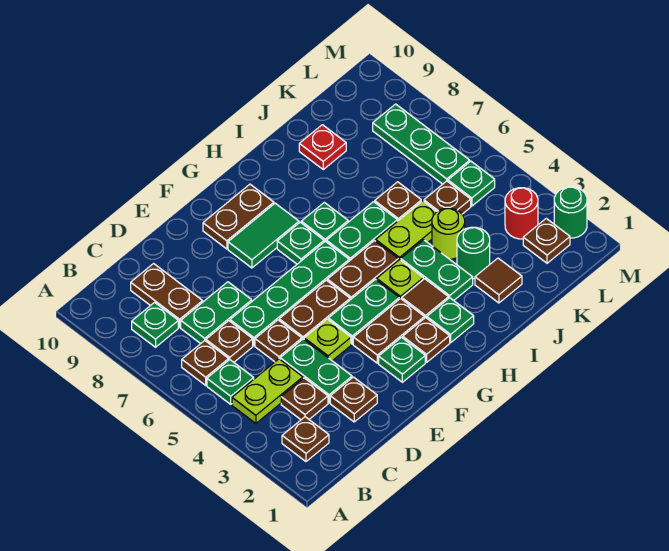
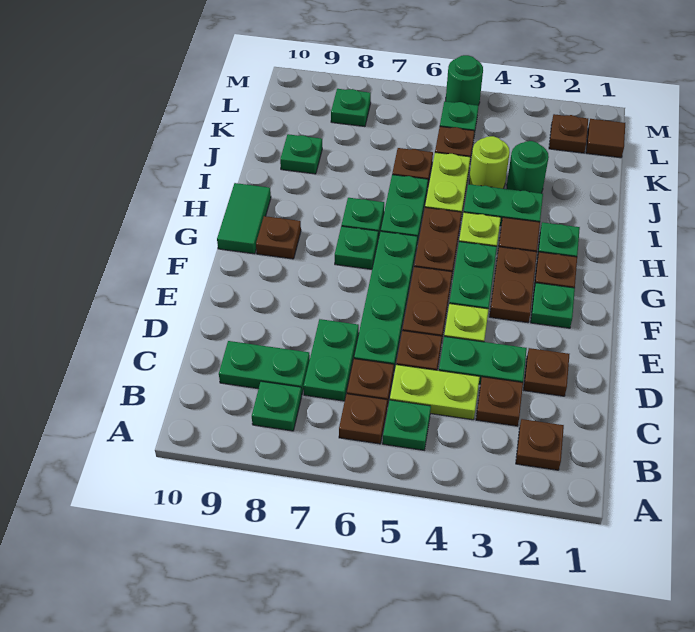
lime 1x2 plate [232,359,303,423] -> lime 1x2 plate turned to [390,365,480,420]
brown 1x2 plate [131,264,203,327] -> green 1x2 plate [219,341,310,394]
green 1x2 tile [228,203,299,268] -> green 1x2 tile moved to [217,183,271,254]
brown 1x2 plate [203,184,274,249] -> brown 1x1 plate [256,216,301,259]
brown 1x1 tile [475,258,522,303] -> brown 1x1 tile moved to [586,119,625,158]
red 1x1 plate [299,125,346,169] -> green 1x1 plate [280,134,322,174]
red 1x1 round brick [505,188,538,239] -> none
green 1x3 plate [373,104,470,184] -> green 1x1 plate [331,89,371,126]
green 1x1 round brick [554,187,587,238] -> green 1x1 round brick moved to [446,55,483,105]

